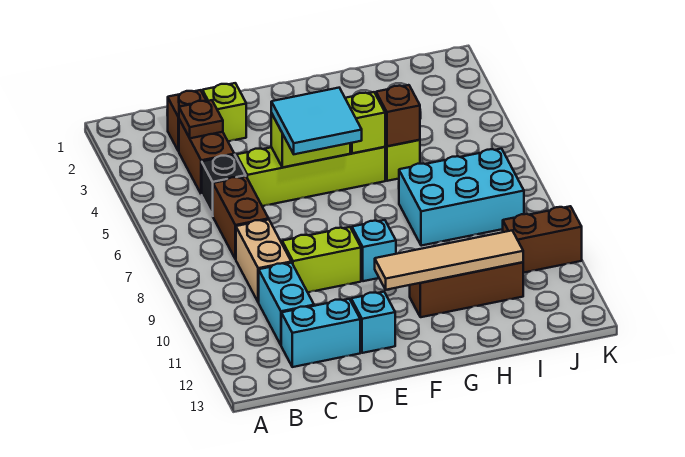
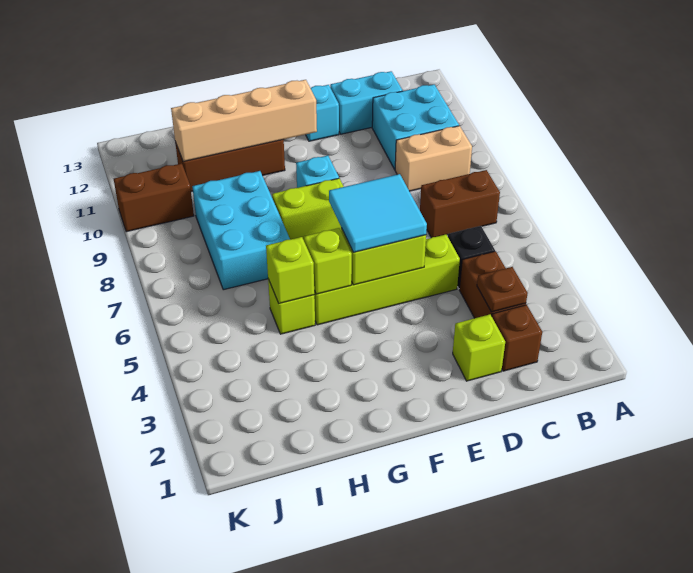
brown 1x2 brick [213,176,269,259] -> brown 1x2 brick turned to [420,170,500,238]
tan 1x2 brick [236,220,291,302] -> tan 1x2 brick turned to [395,126,472,191]
cyan 1x2 brick [259,263,314,345] -> cyan 2x2 brick [372,85,459,169]
lime 1x2 brick [282,227,361,292] -> lime 1x2 brick moved to [272,178,344,240]
tan 1x4 tile [375,231,523,290] -> tan 1x4 brick [171,80,317,162]
brown 1x1 brick [376,85,420,146] -> lime 1x1 brick [266,237,314,303]
cyan 2x3 brick [399,149,524,246] -> cyan 2x3 brick turned to [192,171,290,290]

